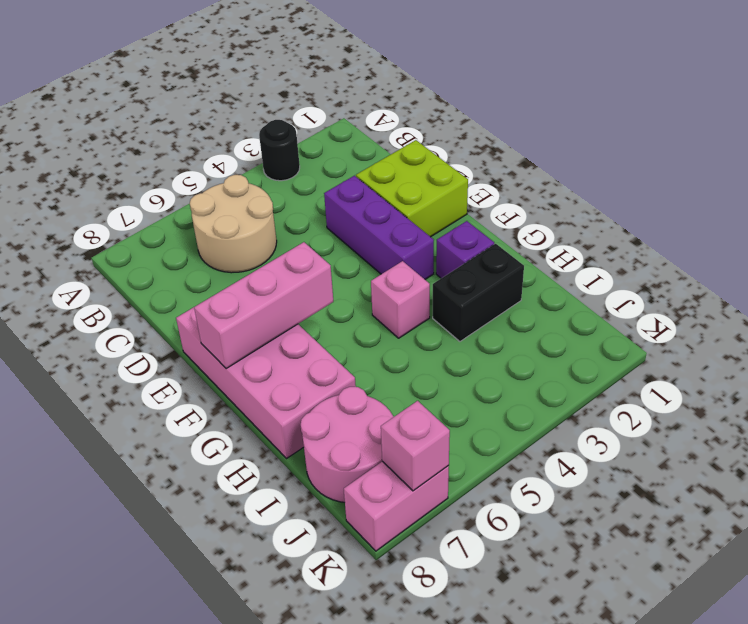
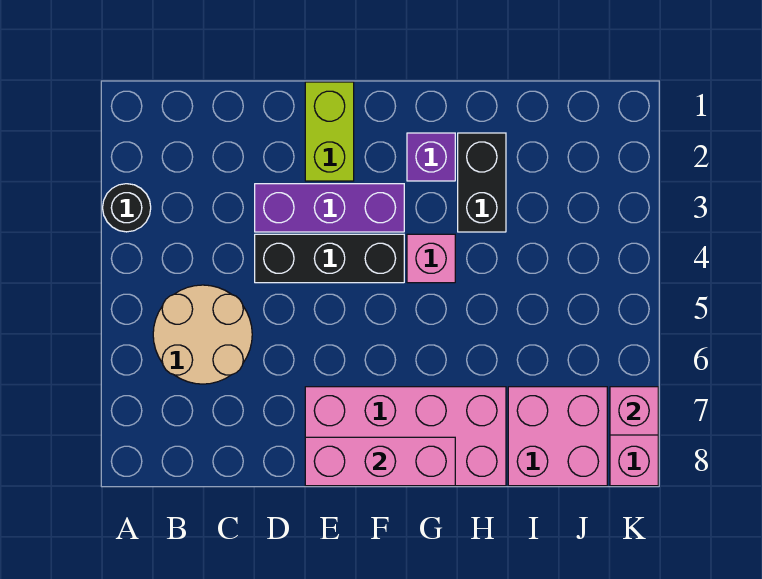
lime 2x2 brick [356,140,468,237] -> lime 1x2 brick [305,82,354,181]
none -> black 1x3 brick [255,234,404,283]
pink 1x3 brick [194,242,333,368] -> pink 1x3 brick turned to [305,437,455,486]
pink 2x2 round brick [301,387,393,502] -> pink 2x2 brick [508,387,607,486]

